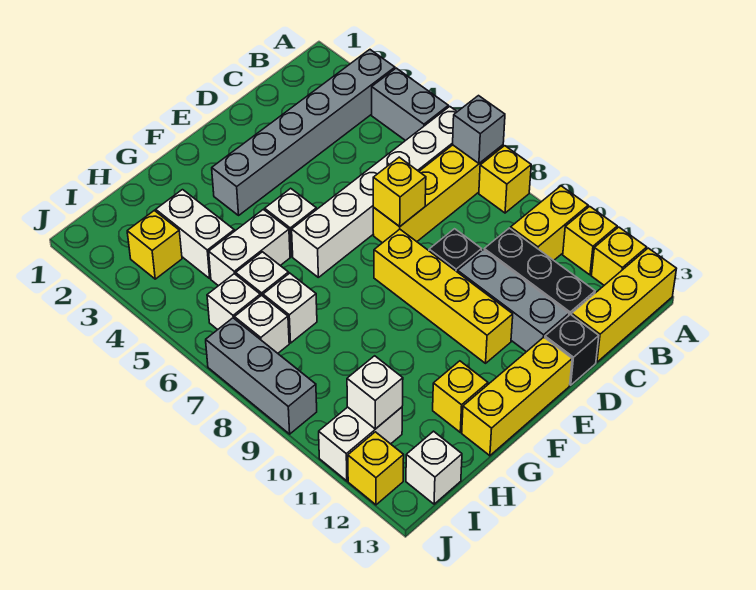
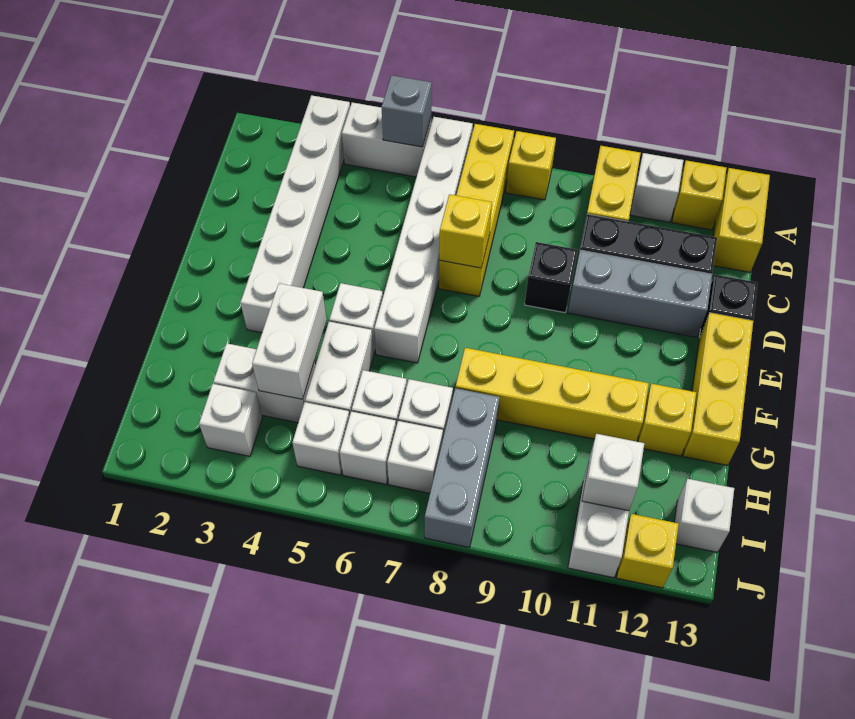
grey 1x6 brick [212,50,395,215] -> white 1x6 brick [240,95,350,333]
grey 1x2 brick [372,68,448,141] -> white 1x2 brick [342,102,431,177]
grey 1x1 brick [453,96,505,163] -> grey 1x1 brick moved to [382,75,432,147]
yellow 1x1 brick [563,206,617,275] -> white 1x1 brick [630,153,684,222]
yellow 1x3 brick [572,248,676,362] -> yellow 1x2 brick [713,168,770,272]
yellow 1x4 brick [374,229,513,363] -> yellow 1x4 brick moved to [456,348,649,441]
none -> white 1x2 brick [252,283,327,399]
yellow 1x1 brick [127,210,182,279] -> white 1x1 brick [199,384,262,456]
none -> white 1x1 brick [292,402,349,475]
grey 1x3 brick [206,318,317,434] -> grey 1x3 brick turned to [425,388,500,548]

